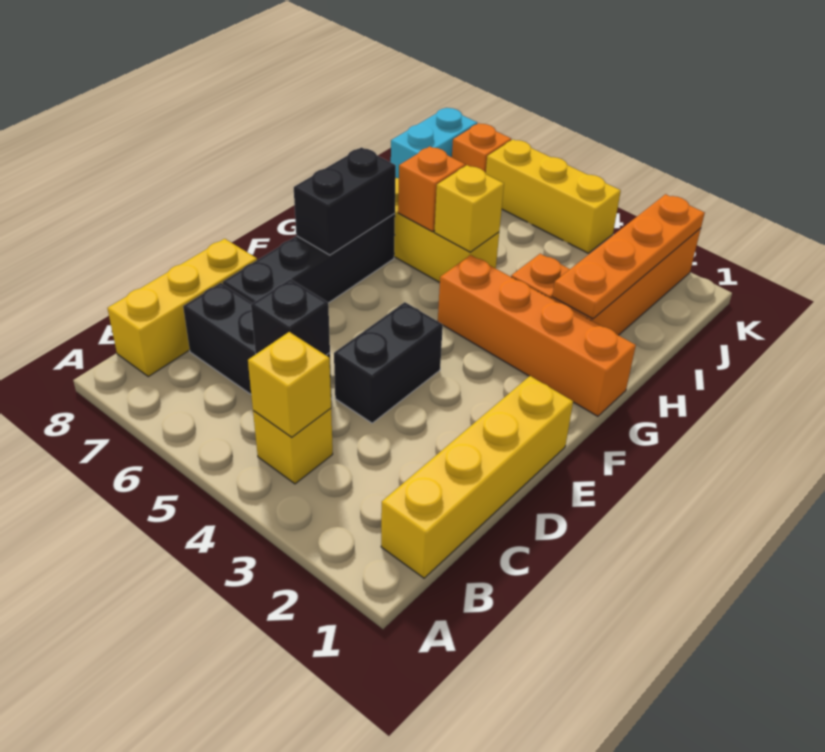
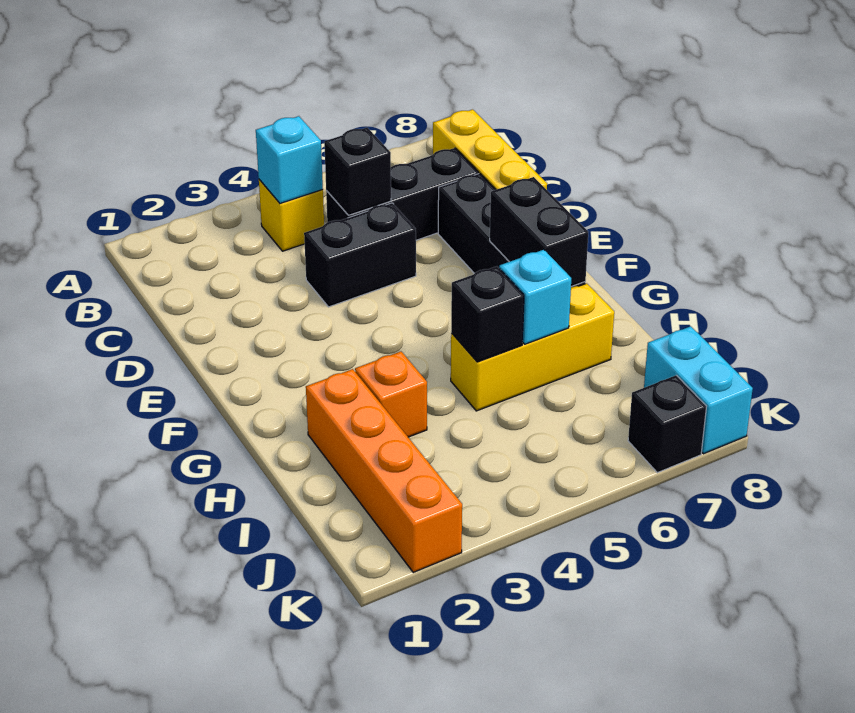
yellow 1x4 brick [381,376,573,578] -> none
yellow 1x1 brick [248,332,331,437] -> cyan 1x1 brick [256,116,323,203]
black 1x2 brick [334,302,443,423] -> black 1x2 brick turned to [304,203,416,307]
orange 1x4 brick [438,255,636,416] -> none
orange 1x4 plate [552,194,705,319] -> none
yellow 1x1 brick [434,165,504,252] -> black 1x1 brick [451,266,524,362]
orange 1x1 brick [398,146,465,232] -> cyan 1x1 brick [499,250,571,344]
yellow 1x3 brick [486,139,621,253] -> none
orange 1x1 brick [452,123,511,173] -> black 1x1 brick [628,375,707,473]

